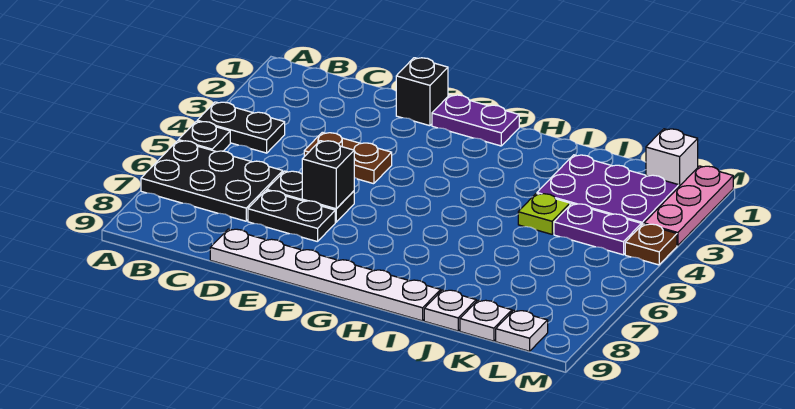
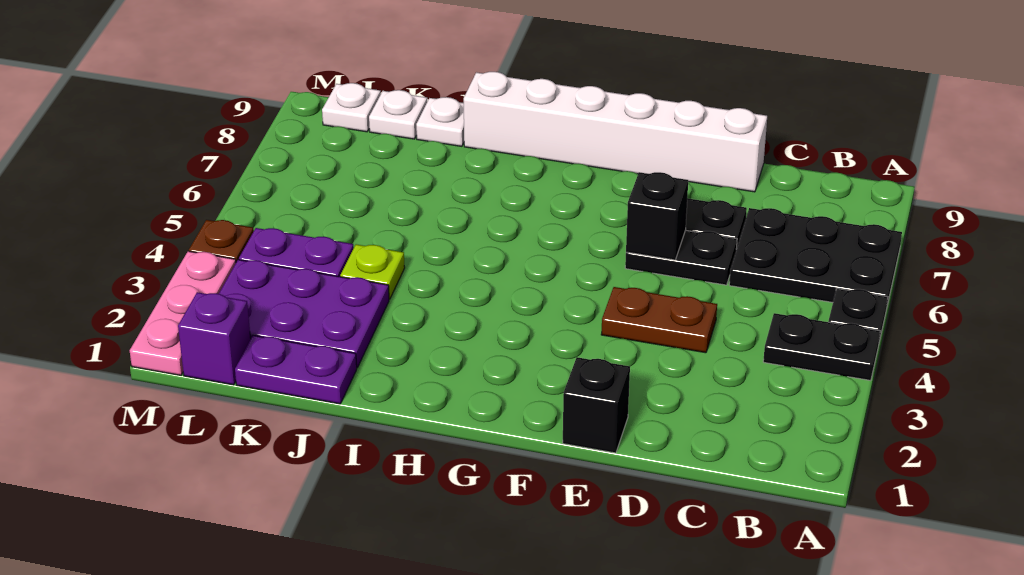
white 1x6 plate [210,229,441,321] -> white 1x6 brick [464,72,767,192]
purple 1x2 plate [432,95,519,146] -> purple 1x2 plate moved to [235,336,357,404]
white 1x1 brick [646,129,698,186] -> purple 1x1 brick [178,292,251,385]

